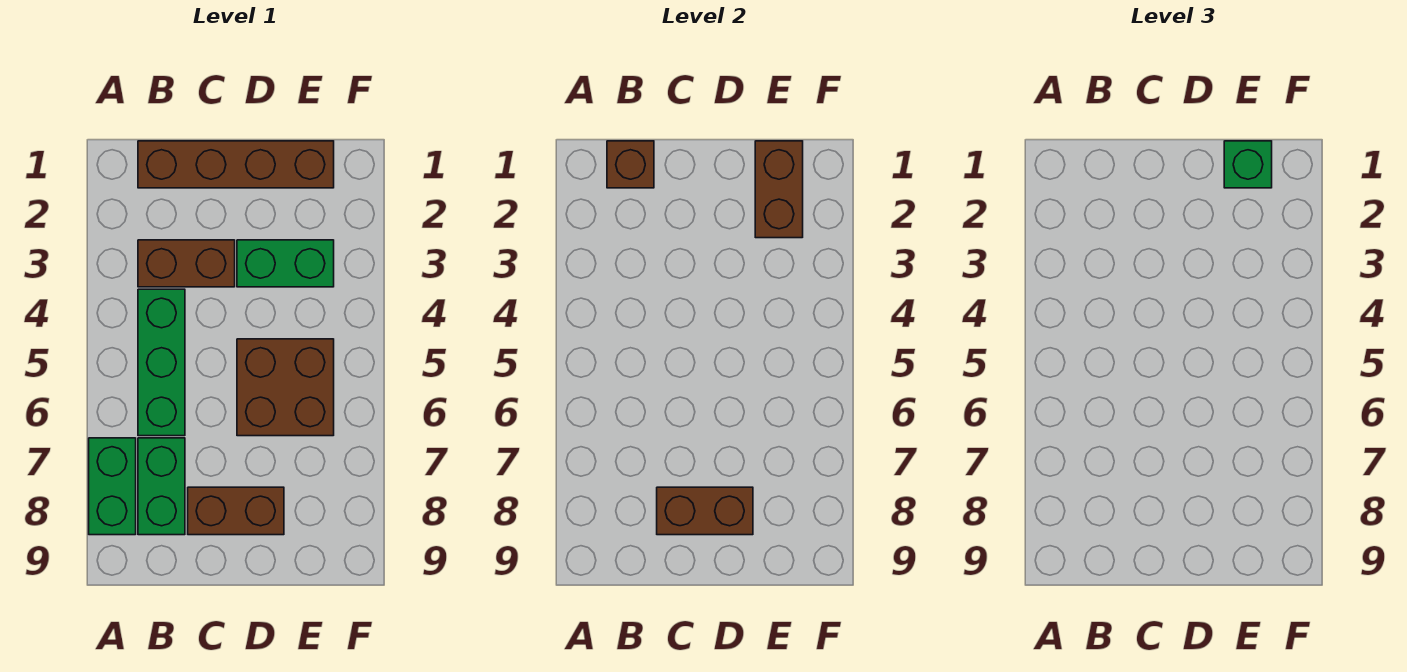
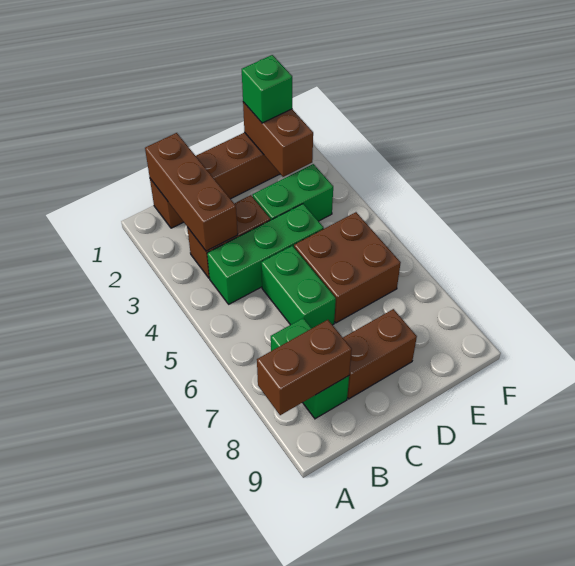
green 1x2 brick [89,438,136,535] -> green 1x2 brick moved to [261,246,336,328]
brown 1x1 brick [607,141,654,188] -> brown 1x3 brick [145,133,238,251]
green 1x3 brick [138,289,185,436] -> green 1x3 brick turned to [207,204,324,304]
brown 1x2 brick [657,487,753,535] -> brown 1x2 brick moved to [257,320,352,415]

